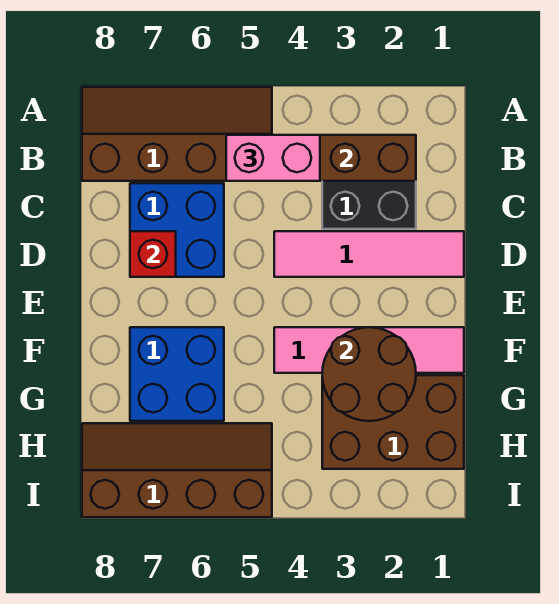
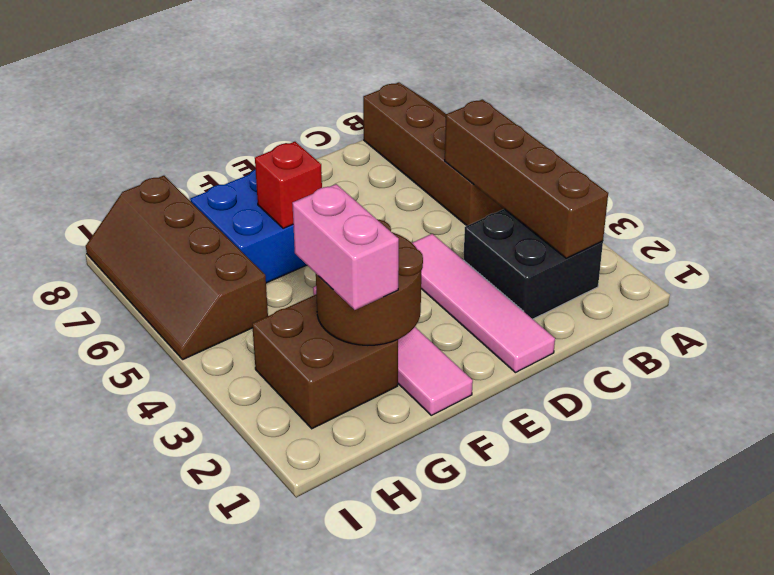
pink 1x2 brick [226,135,320,181] -> pink 1x2 brick moved to [292,184,399,310]
blue 2x2 brick [130,183,224,277] -> none
red 1x1 brick [130,231,176,277] -> red 1x1 brick moved to [255,142,322,228]
brown 2x3 brick [322,375,464,469] -> brown 2x2 brick [252,295,398,429]
brown 2x4 slope [82,423,272,517] -> brown 2x4 slope turned to [86,176,268,359]

